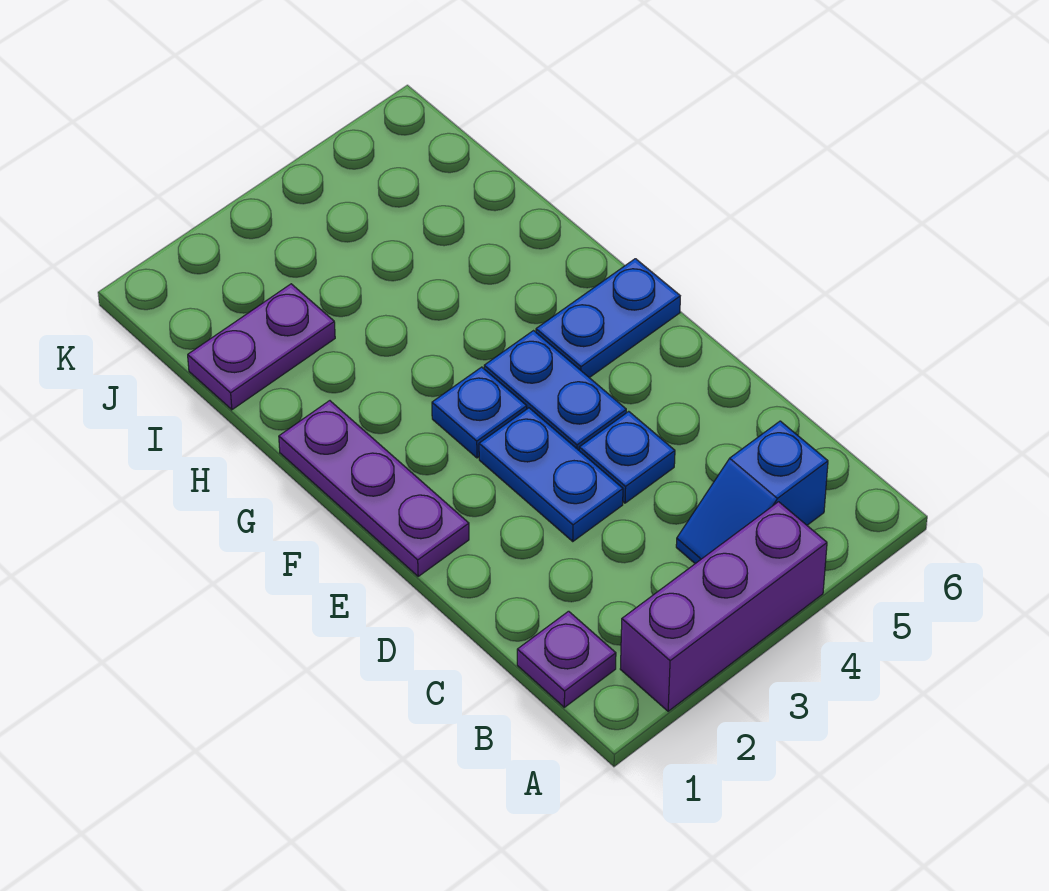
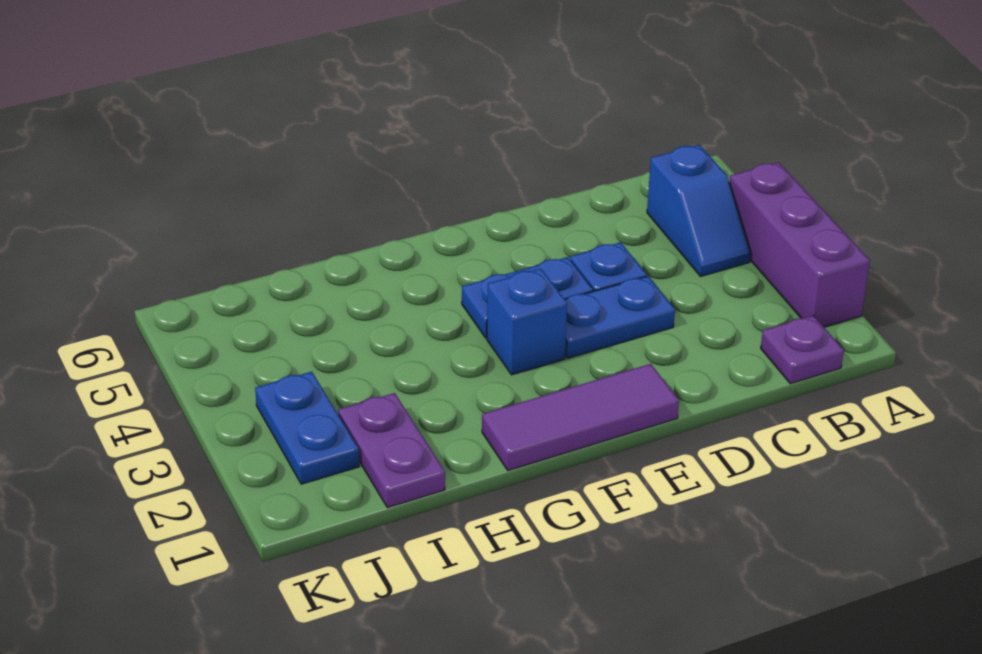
purple 1x3 plate [279,401,469,576] -> purple 1x3 tile [482,364,679,471]
blue 1x1 plate [432,367,527,458] -> blue 1x1 brick [487,269,567,375]
blue 1x2 plate [536,259,680,378] -> blue 1x2 plate moved to [255,372,359,484]

